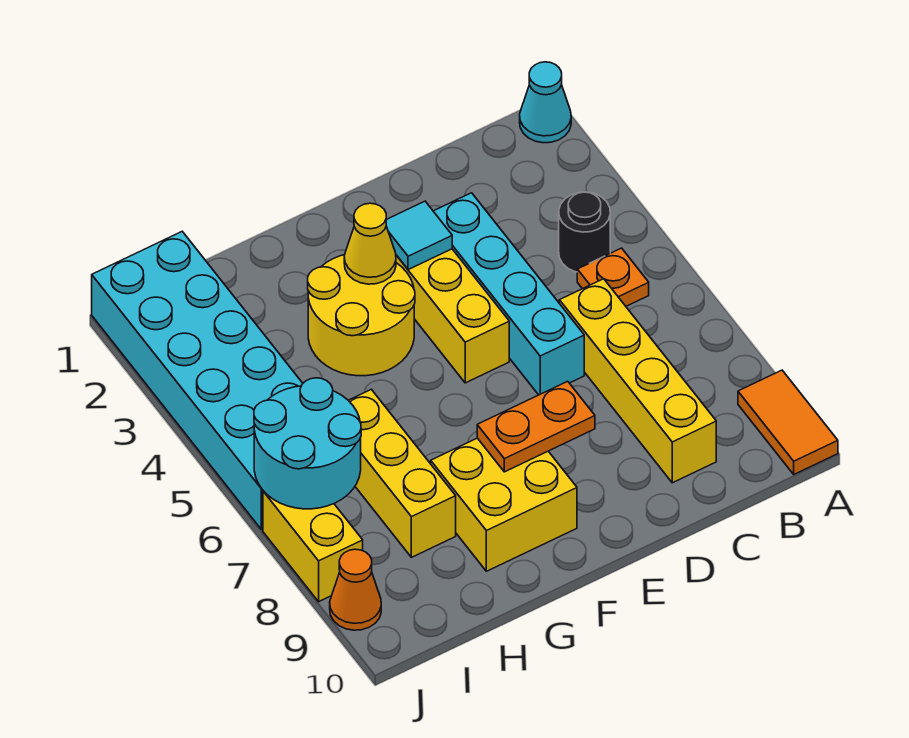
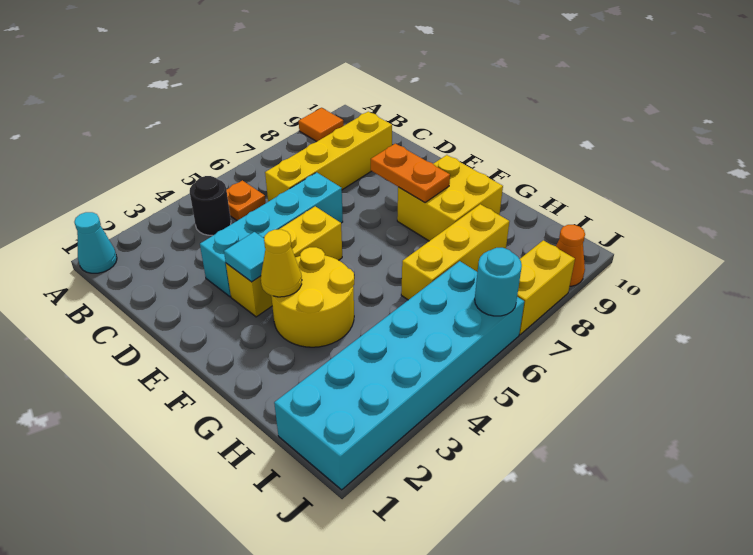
orange 1x2 tile [738,370,838,474] -> orange 1x1 tile [299,108,344,142]
cyan 2x2 round brick [254,378,361,509] -> cyan 1x1 round brick [475,248,522,316]

